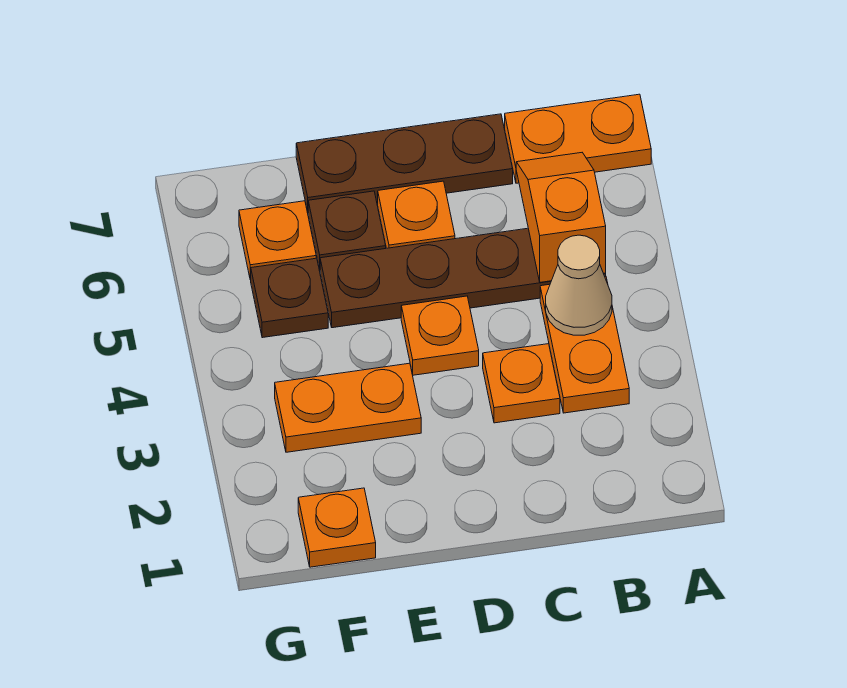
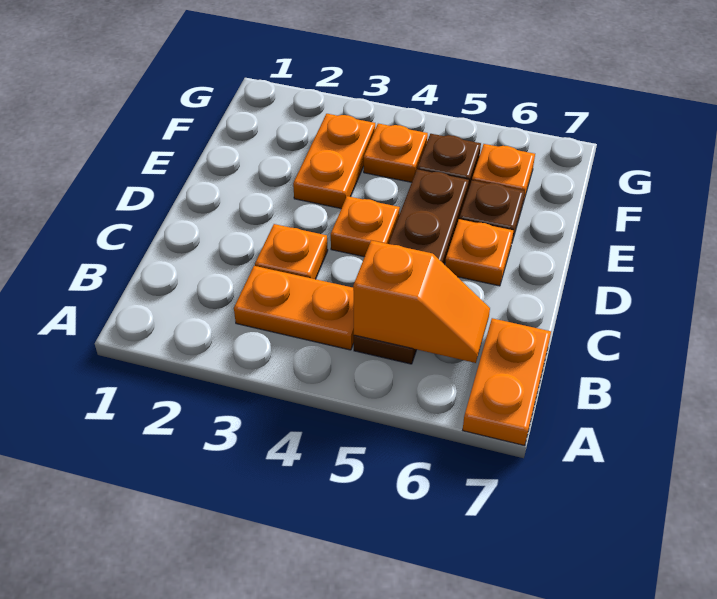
tan 1x1 cone [546,235,612,335] -> none
brown 1x3 plate [296,114,513,212] -> none
orange 1x1 plate [298,488,376,567] -> orange 1x1 plate moved to [364,124,428,182]

